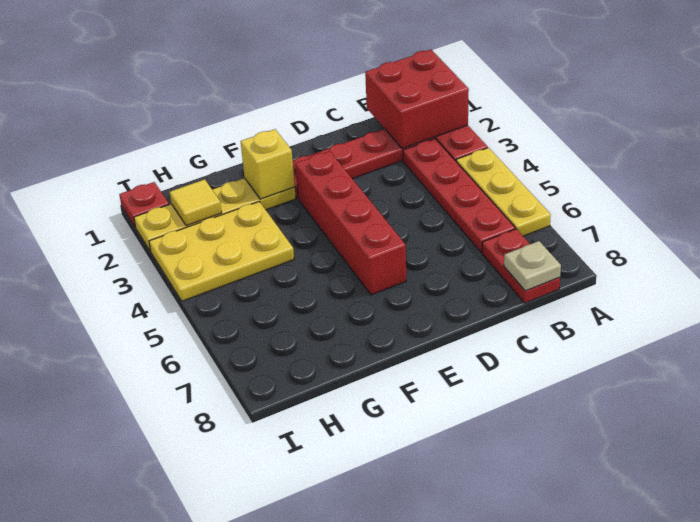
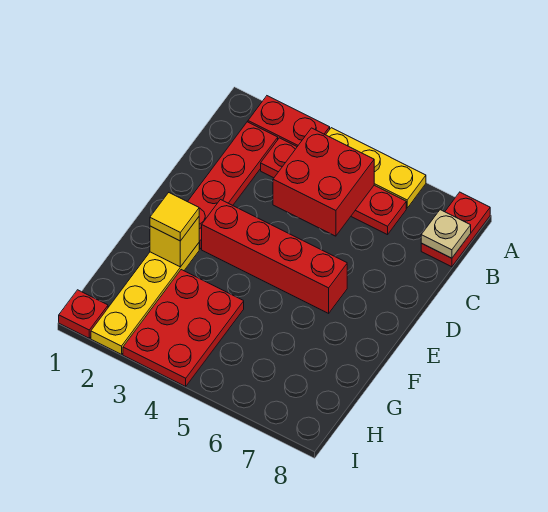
red 2x2 brick [365,50,469,148] -> red 2x2 brick moved to [273,128,374,236]
red 1x2 plate [482,229,560,303] -> red 1x2 plate turned to [421,192,490,267]
yellow 2x3 plate [149,202,294,301] -> red 2x3 plate [123,270,244,386]
yellow 1x1 tile [170,179,222,226] -> yellow 1x1 tile moved to [150,193,199,241]

